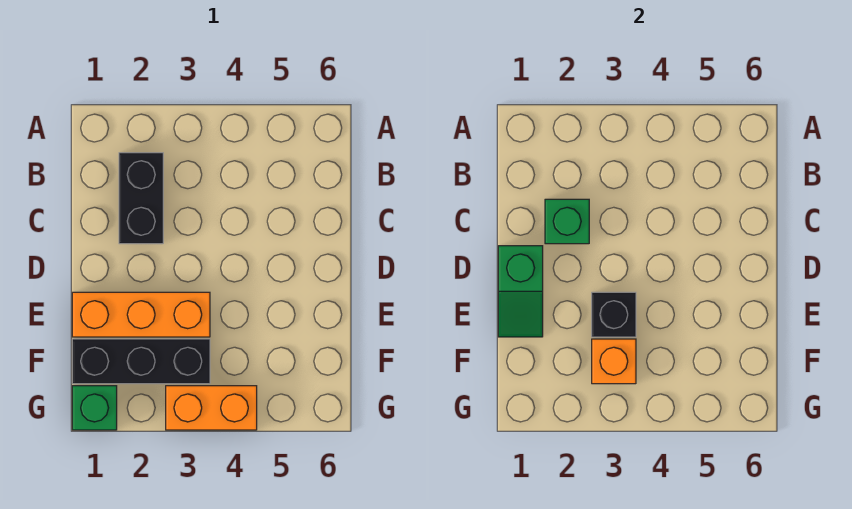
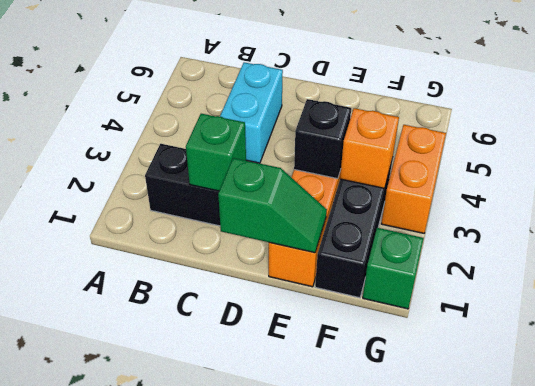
none -> cyan 1x2 brick [220,62,283,163]

